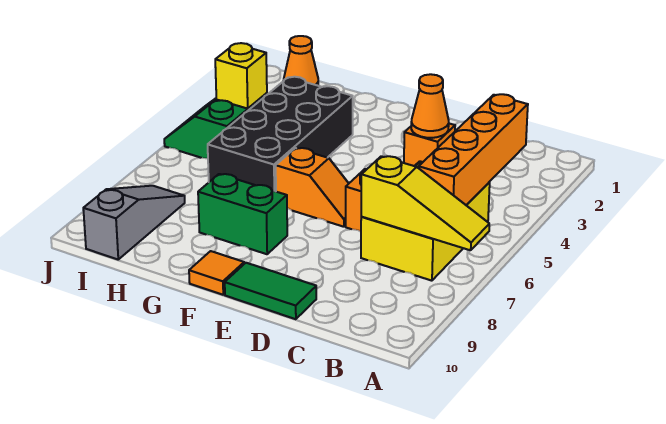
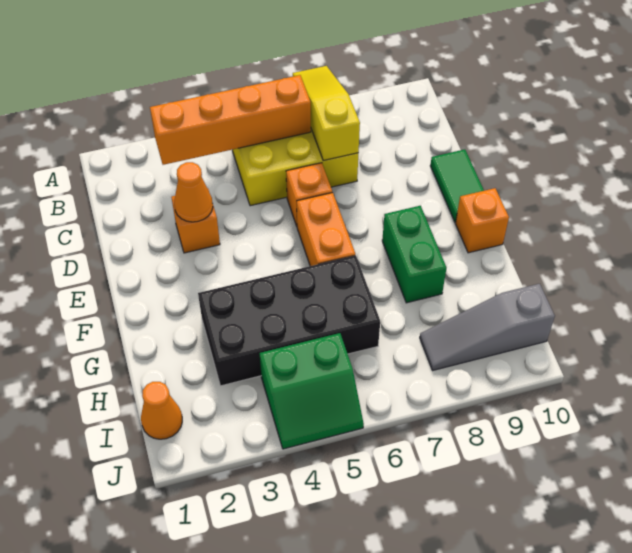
orange 1x2 slope [276,148,349,227] -> orange 1x2 brick [297,193,355,266]
orange 1x1 tile [189,251,244,295] -> orange 1x1 brick [456,188,509,253]
yellow 1x1 brick [215,43,267,109] -> none

